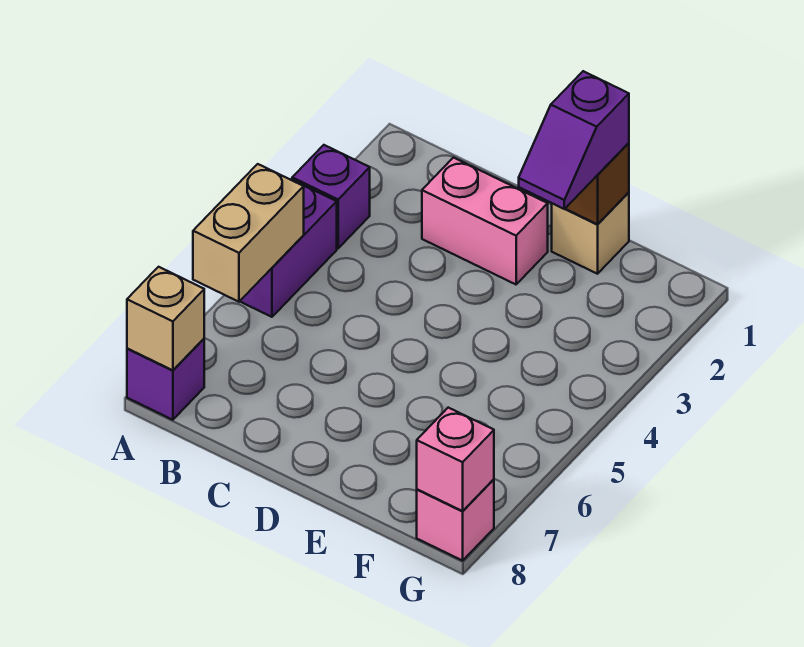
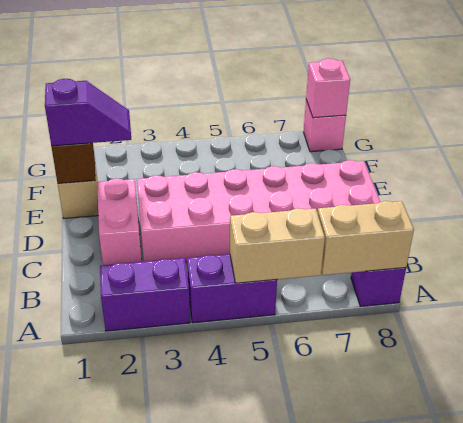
purple 1x1 brick [292,145,370,248] -> purple 1x2 brick [100,258,190,331]
tan 1x1 brick [127,267,204,370] -> tan 1x2 brick [318,201,414,275]
none -> pink 2x6 brick [137,160,380,262]

